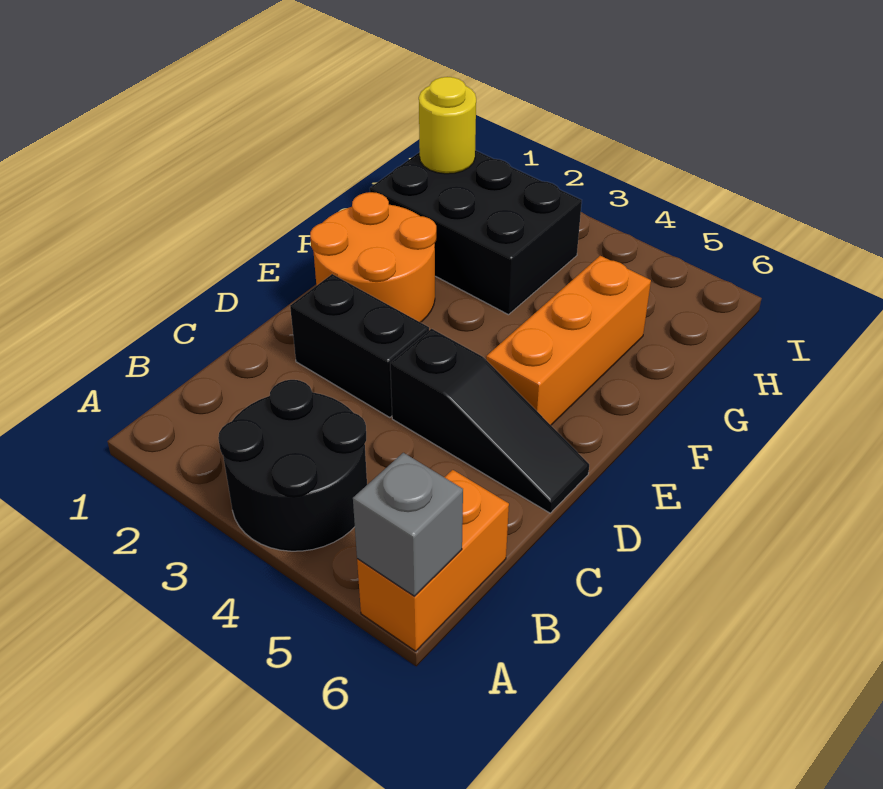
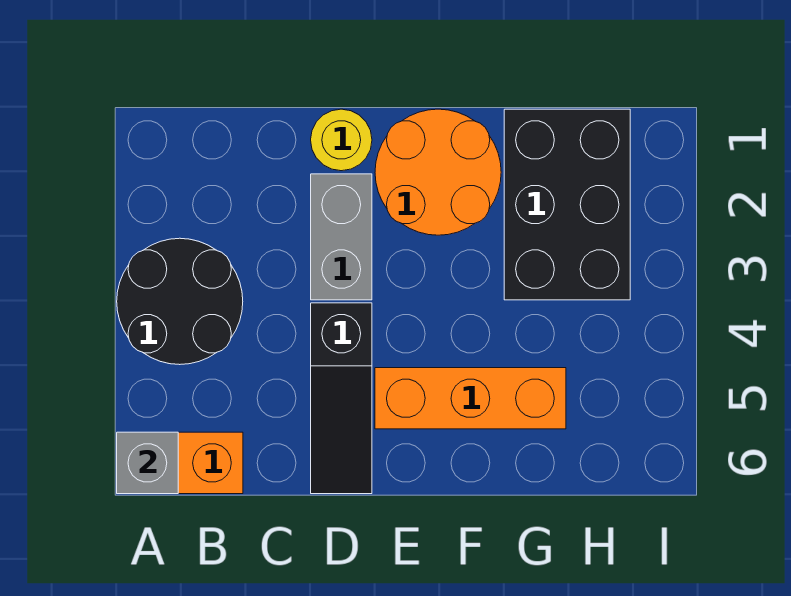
black 1x2 brick [290,274,429,418] -> grey 1x2 brick [311,174,372,300]
yellow 1x1 round brick [419,77,476,174] -> yellow 1x1 round brick moved to [311,109,372,171]

